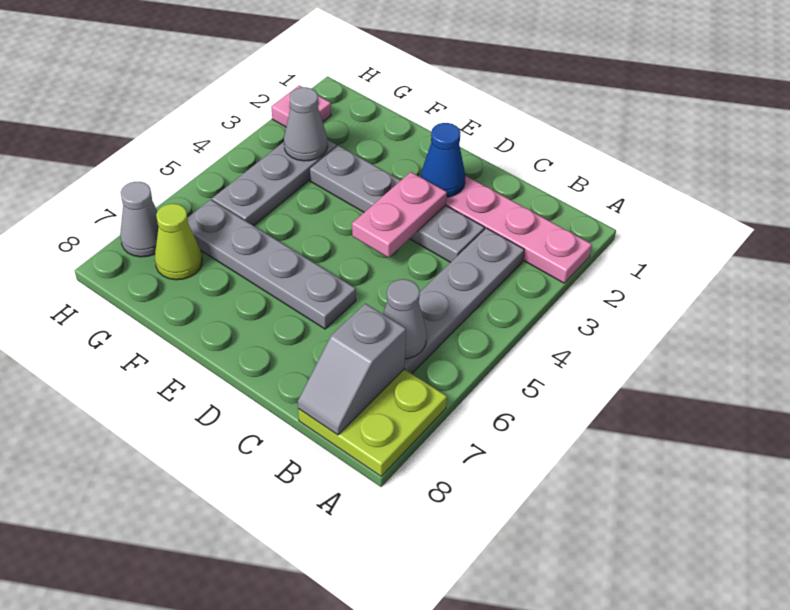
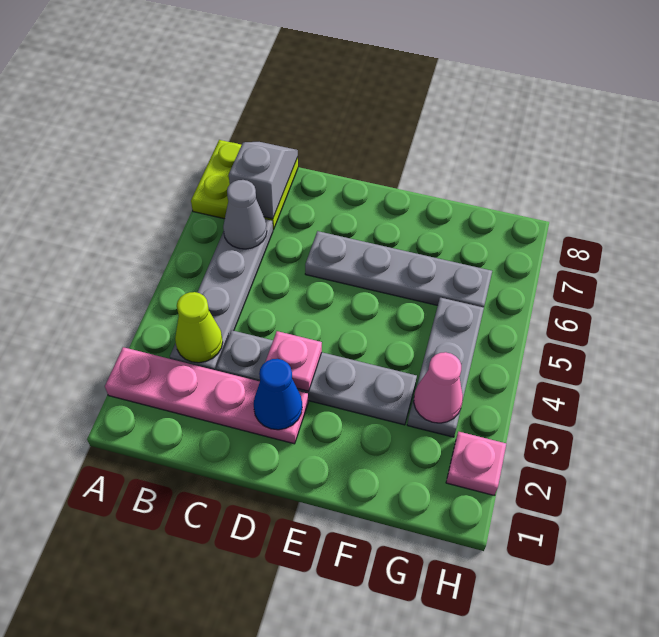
pink 1x2 plate [352,172,447,258] -> pink 1x1 plate [266,331,322,391]
grey 1x1 cone [284,87,328,161] -> pink 1x1 cone [414,352,463,423]
lime 1x1 cone [155,204,202,280] -> lime 1x1 cone moved to [175,292,223,363]
grey 1x1 cone [120,182,158,257] -> none

